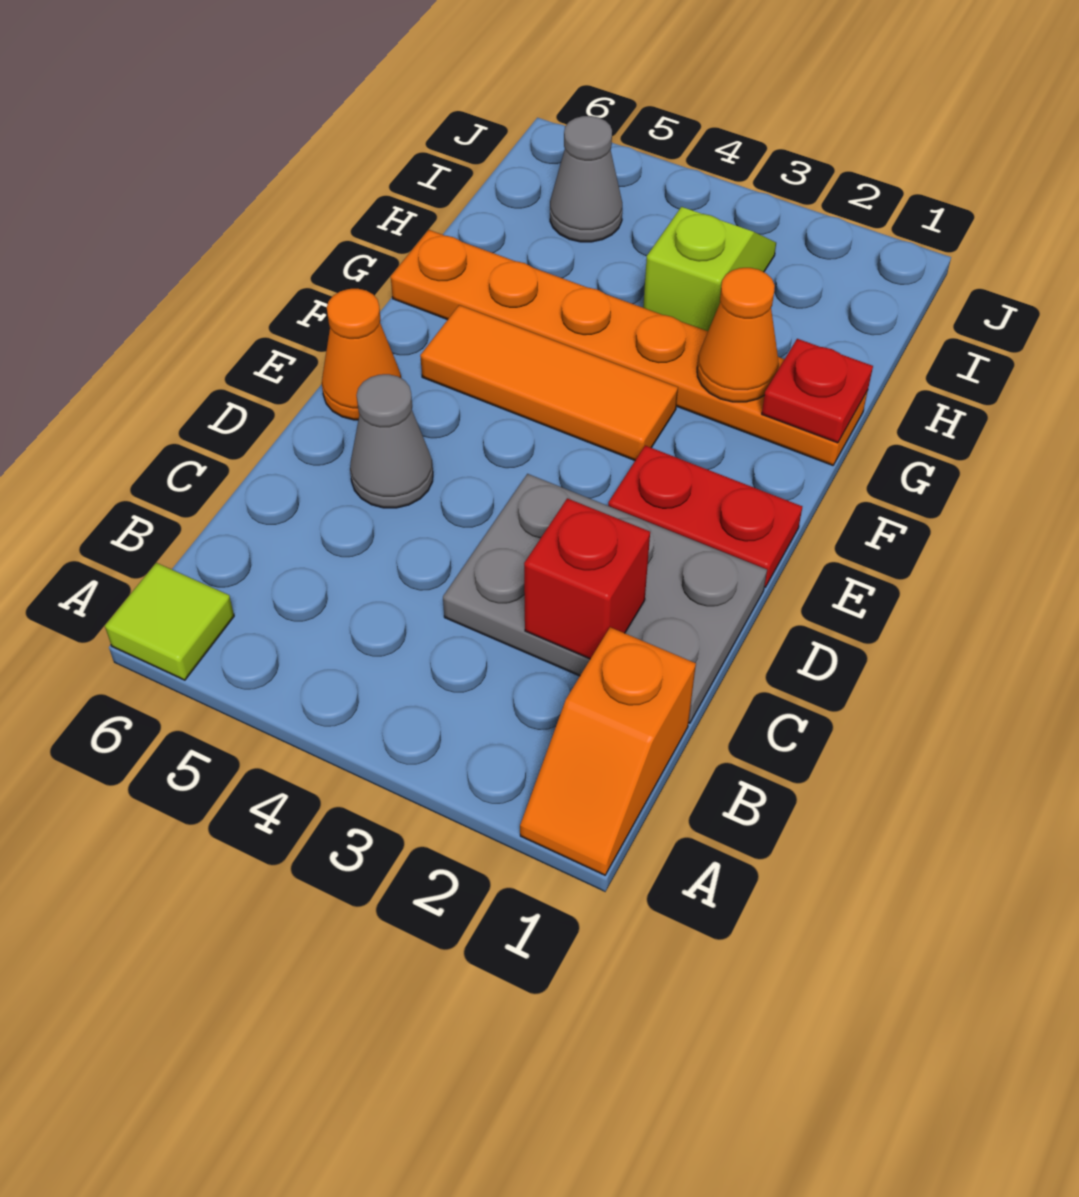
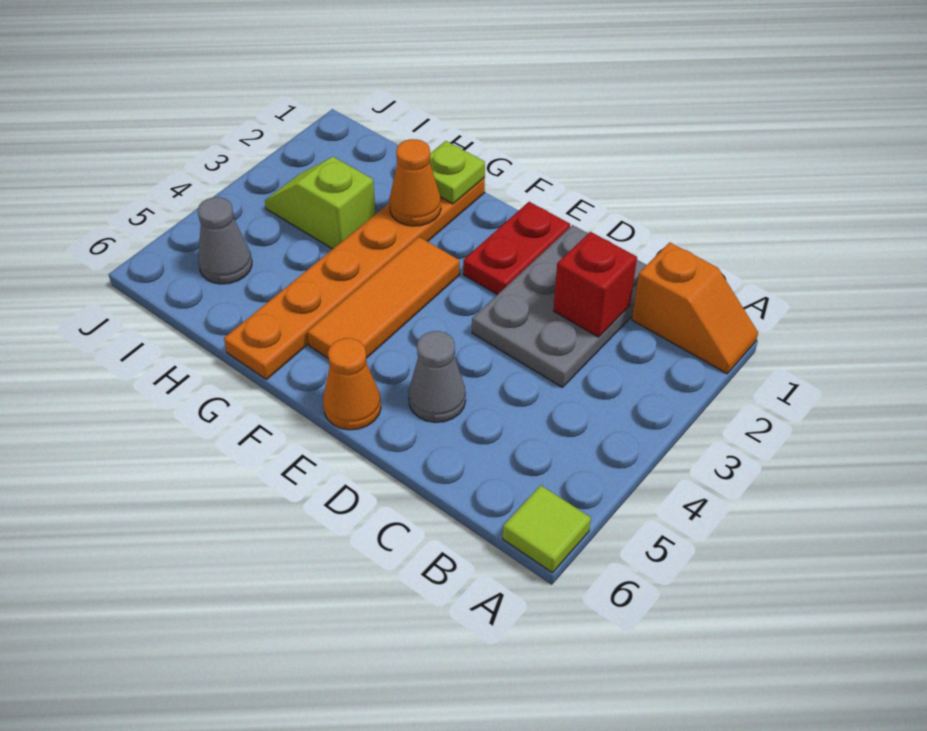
red 1x1 plate [762,339,873,443] -> lime 1x1 plate [430,141,485,204]

